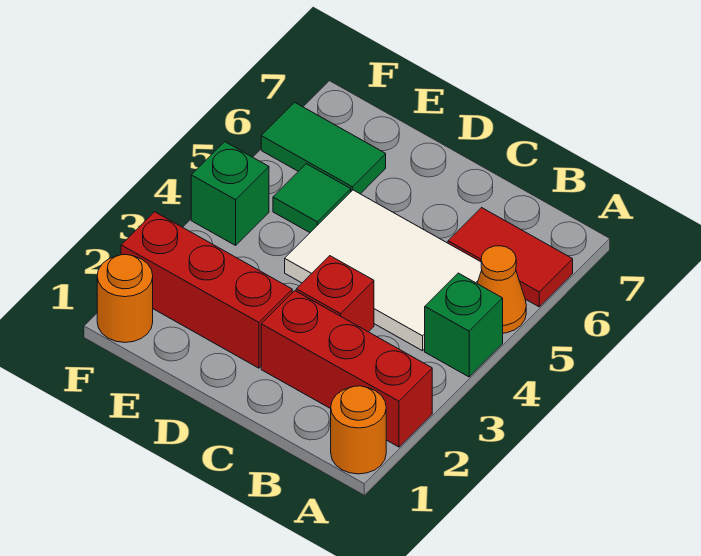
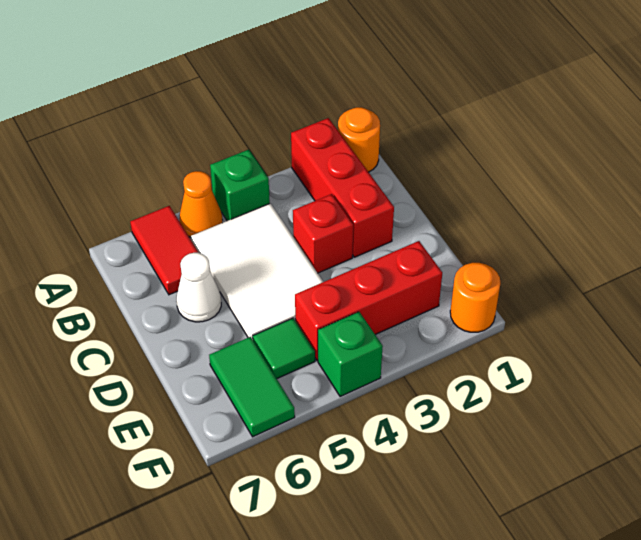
none -> white 1x1 cone [177,253,221,322]
red 1x3 brick [121,212,292,368] -> red 1x3 brick turned to [295,241,442,361]

